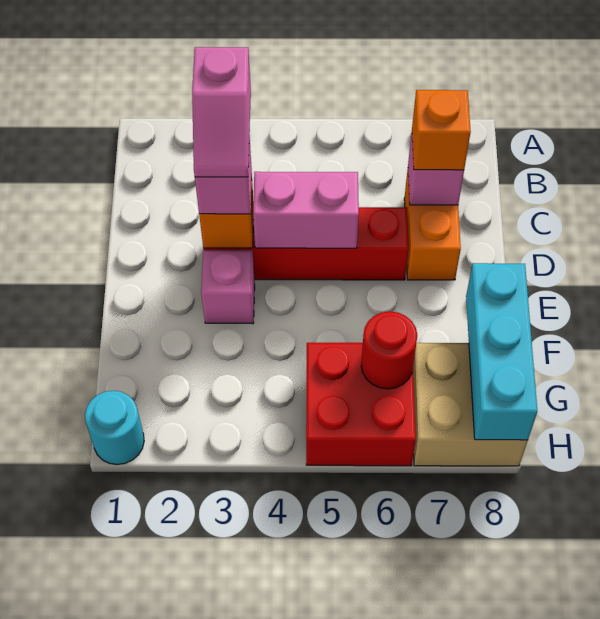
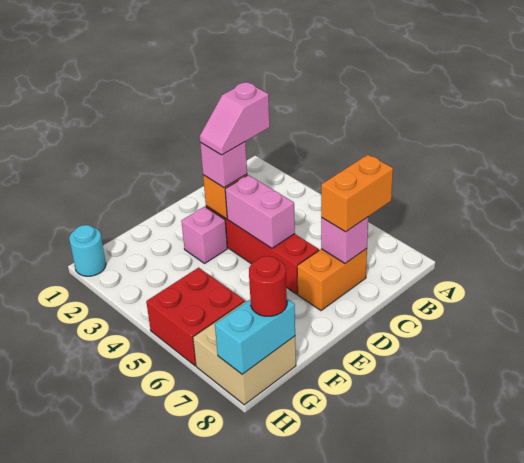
orange 1x1 brick [412,90,471,170] -> orange 1x2 brick [321,155,393,232]
cyan 1x3 brick [466,263,537,440] -> cyan 1x2 brick [215,299,295,374]
red 1x1 round brick [361,311,417,389] -> red 1x1 round brick moved to [249,256,287,316]

